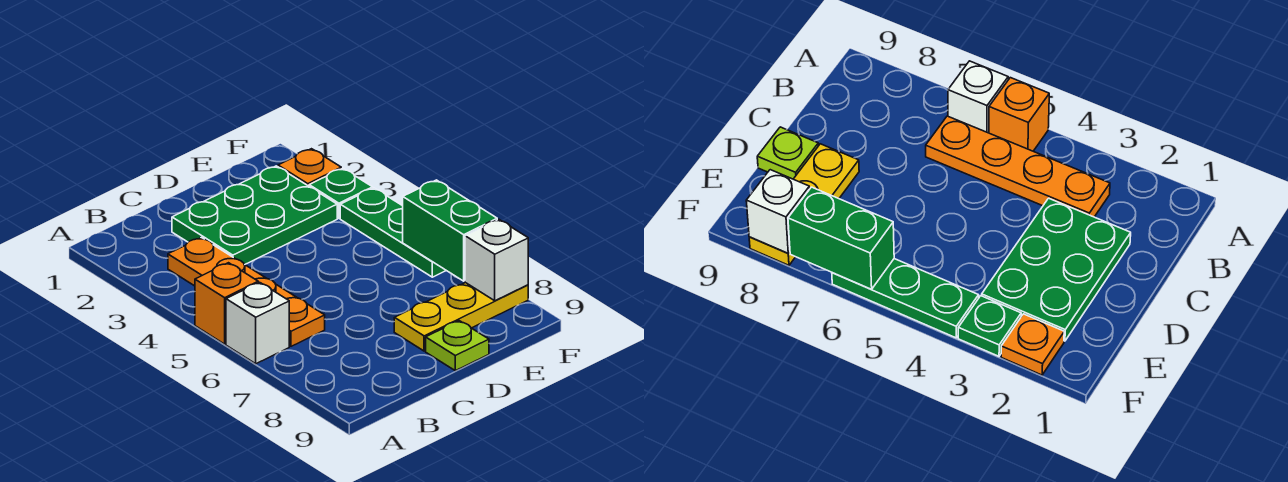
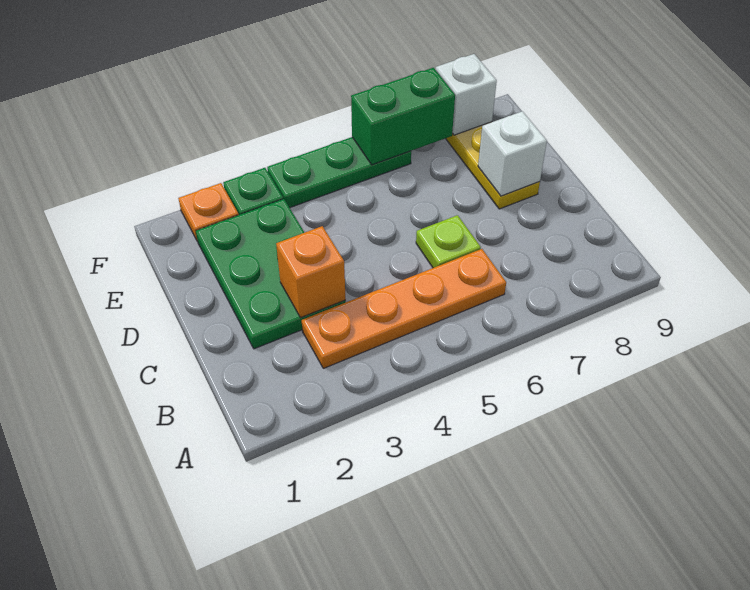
orange 1x1 brick [195,263,258,344] -> orange 1x1 brick moved to [276,226,346,318]
white 1x1 brick [226,282,289,364] -> white 1x1 brick moved to [478,111,547,196]
lime 1x1 plate [426,321,489,371] -> lime 1x1 plate moved to [416,215,481,268]

